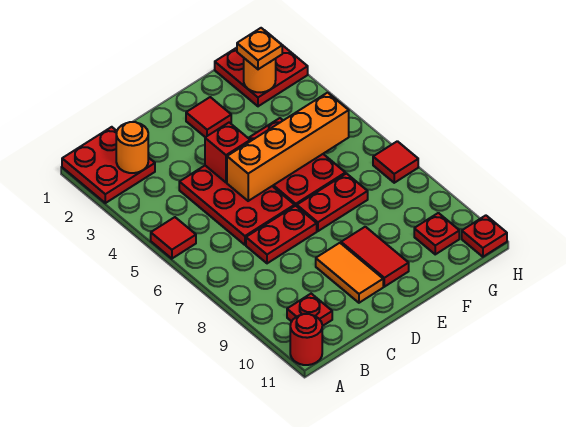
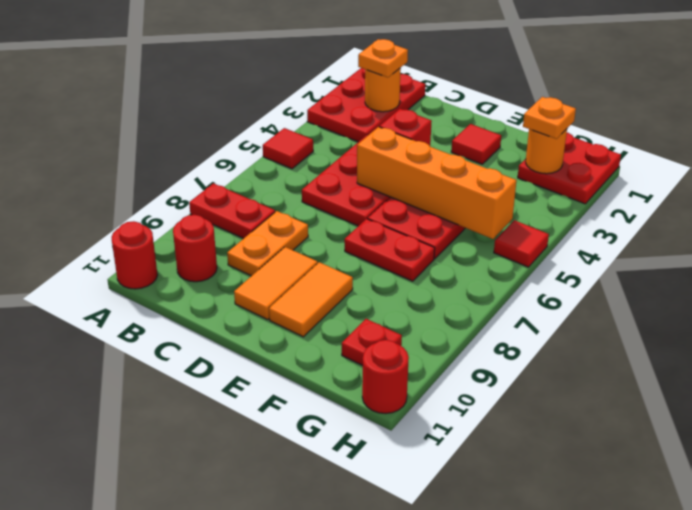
red 2x2 plate [62,127,155,203] -> red 2x3 plate [307,68,425,142]
none -> orange 1x1 plate [358,39,408,77]
red 1x1 plate [287,294,332,326] -> red 1x1 round brick [173,215,217,282]
red 1x2 plate [246,206,317,263] -> red 1x2 plate moved to [189,183,275,239]
none -> orange 1x2 plate [227,211,308,276]
red 1x2 tile [341,227,409,287] -> orange 1x2 tile [269,262,353,337]
red 1x1 tile [373,141,418,183] -> red 1x1 tile moved to [494,220,549,267]
red 1x1 plate [462,215,507,257] -> red 1x1 round brick [362,340,409,414]

